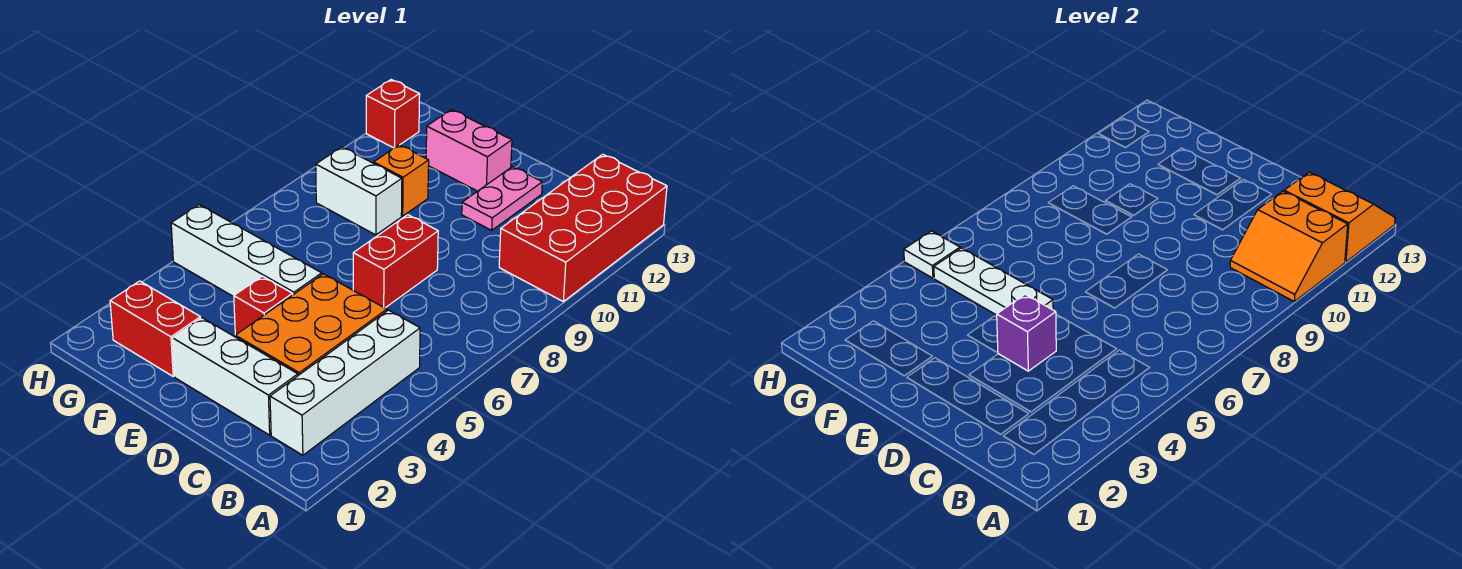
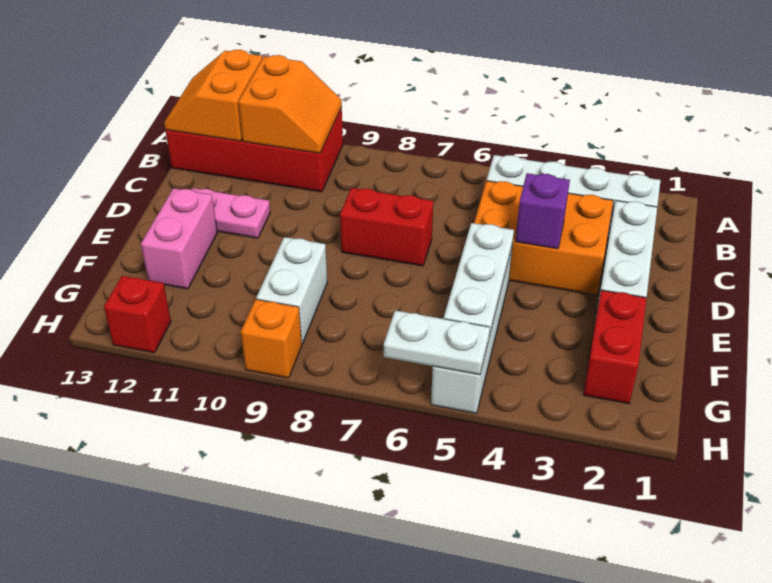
red 1x1 brick [234,276,293,335] -> none
orange 1x1 brick [374,145,429,216] -> orange 1x1 brick moved to [241,299,302,378]
white 1x1 plate [904,231,960,278] -> white 1x2 plate [384,310,490,375]

